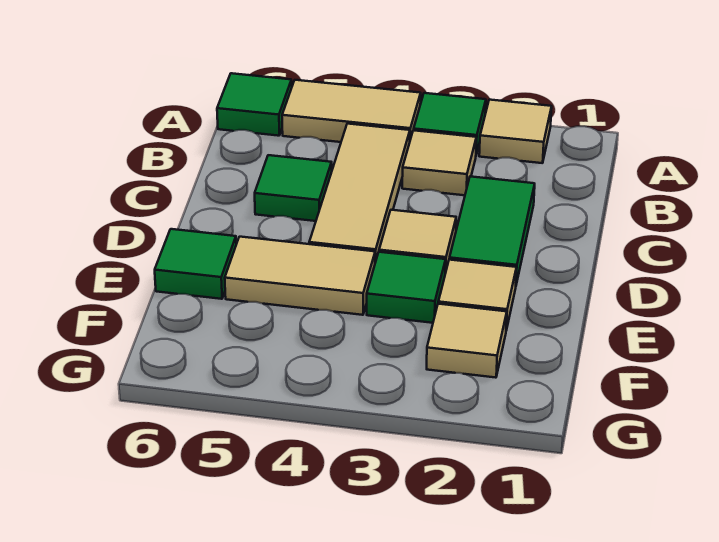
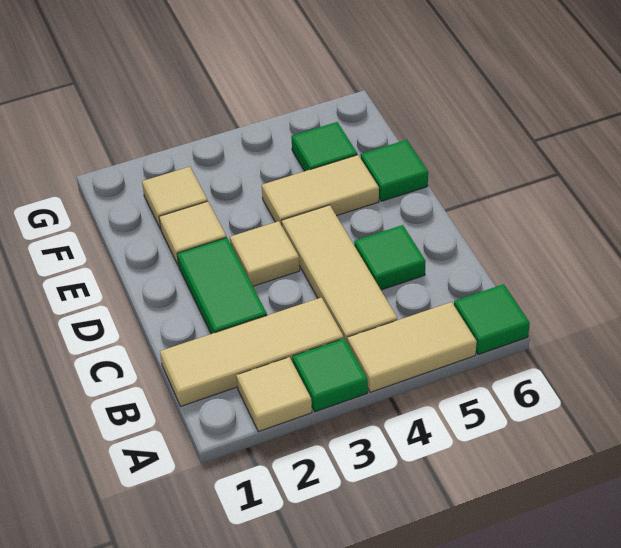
tan 1x1 tile [402,130,476,195] -> tan 1x3 tile [160,298,344,406]
green 1x1 tile [367,252,446,323] -> green 1x1 tile moved to [291,122,357,171]

